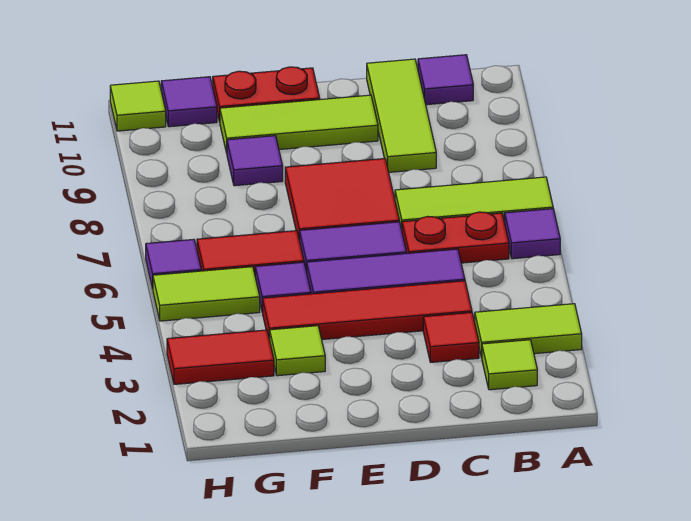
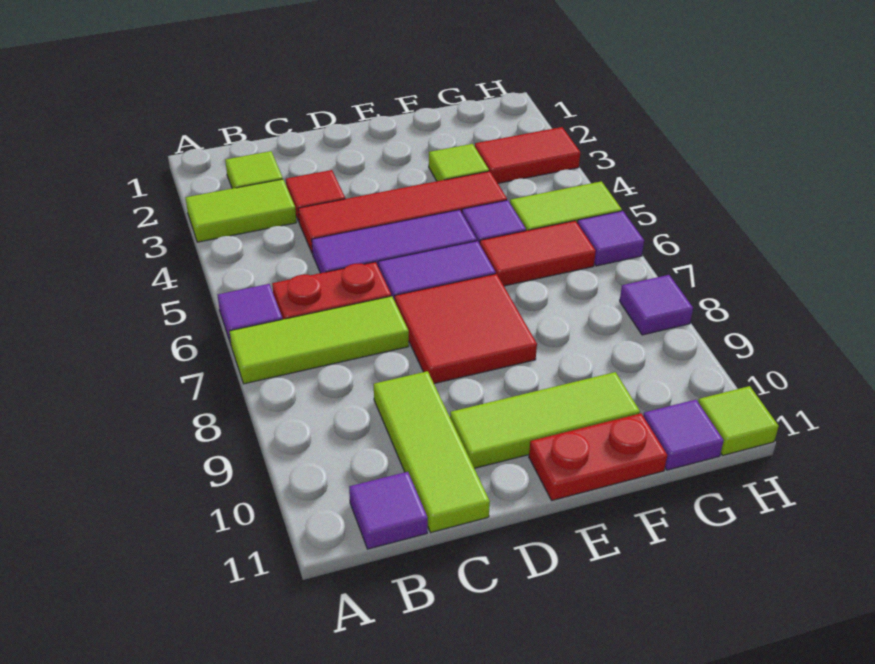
purple 1x1 tile [227,136,283,186] -> purple 1x1 tile moved to [620,275,693,335]

